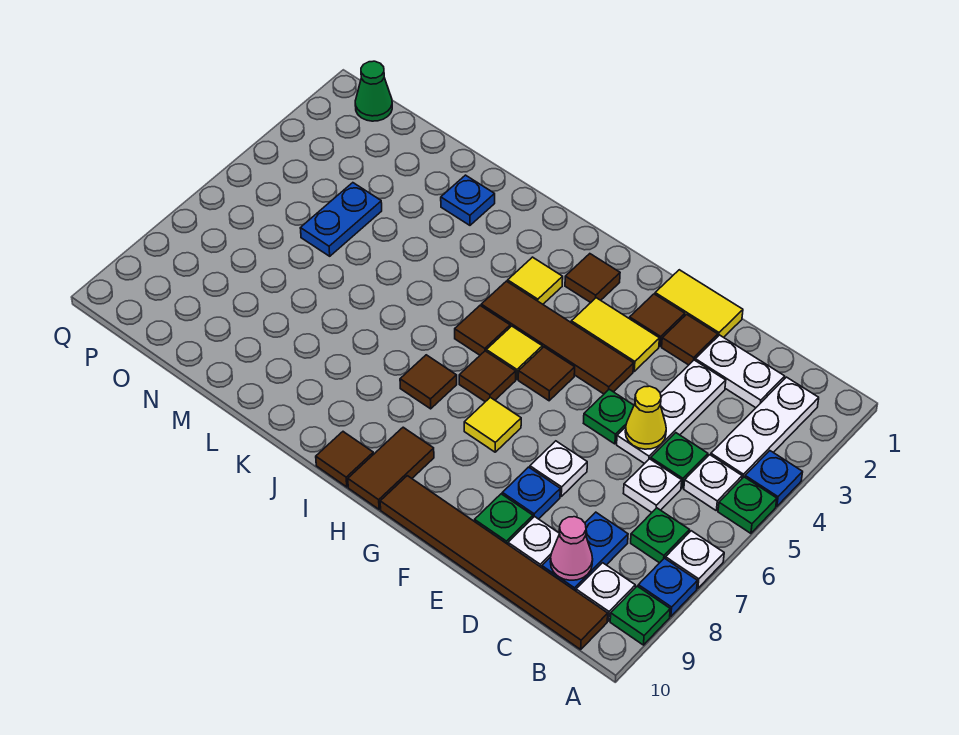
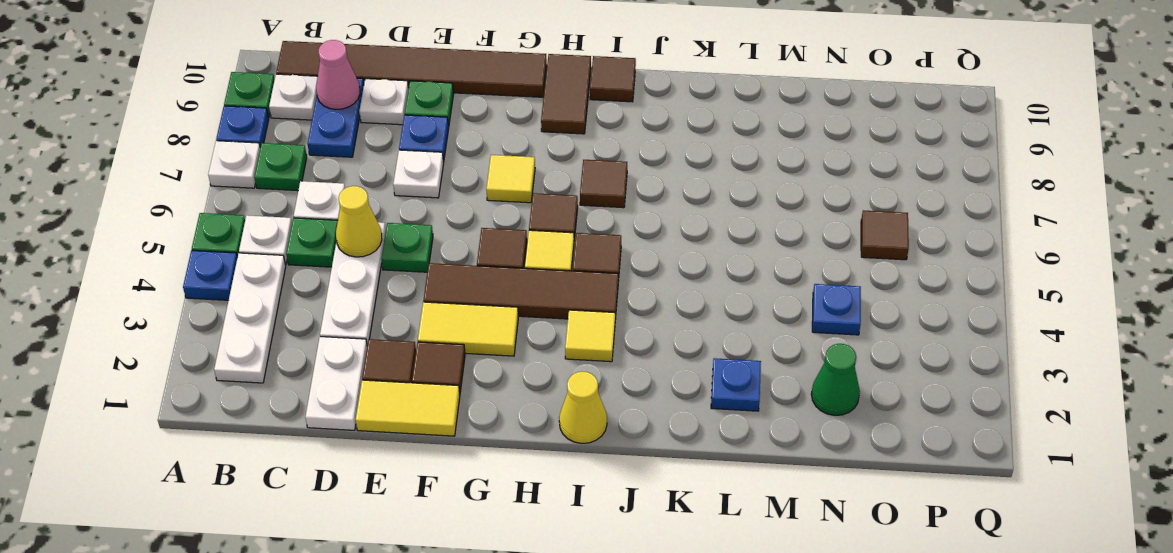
white 1x2 plate [695,335,785,408] -> white 1x2 plate turned to [305,337,367,430]
brown 1x1 tile [565,254,620,303] -> brown 1x1 tile moved to [861,210,909,260]
none -> yellow 1x1 cone [559,372,607,443]
blue 1x2 plate [300,183,382,256] -> blue 1x1 plate [812,284,861,335]
green 1x1 cone [355,61,392,121] -> green 1x1 cone moved to [811,344,860,415]

